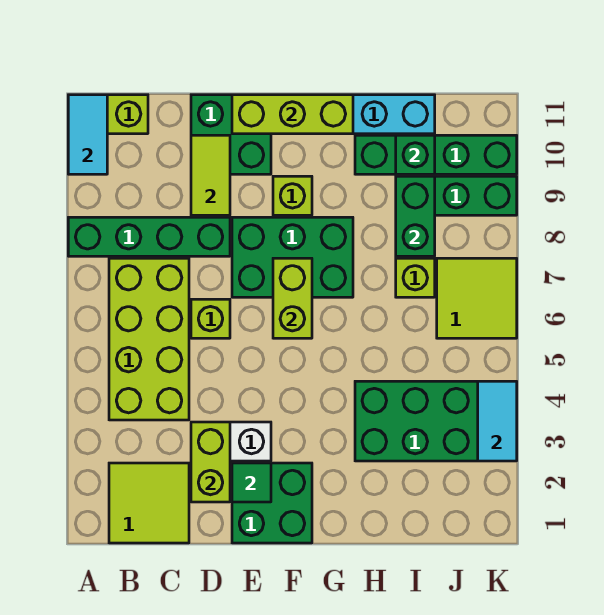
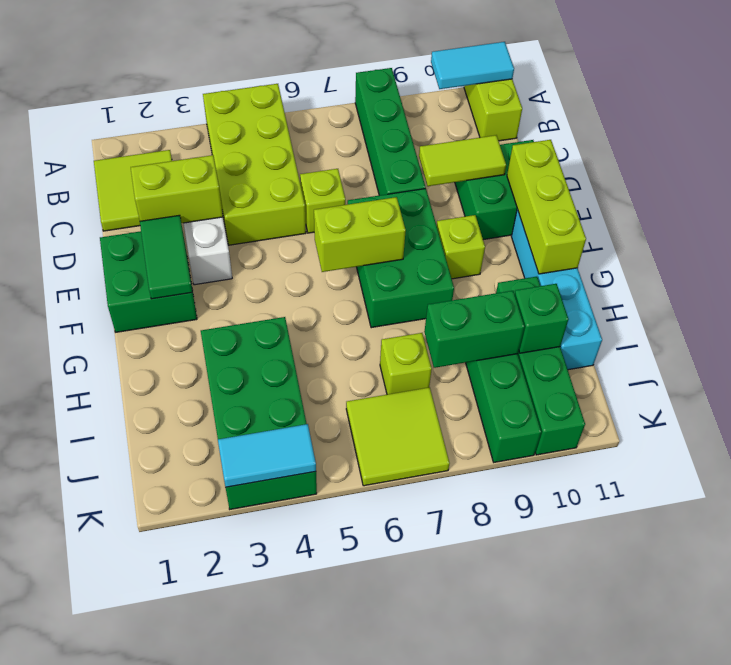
lime 2x4 brick [109,258,189,420] -> lime 2x4 brick turned to [203,84,306,245]
green 1x1 tile [232,463,271,502] -> green 1x2 tile [140,215,192,299]

